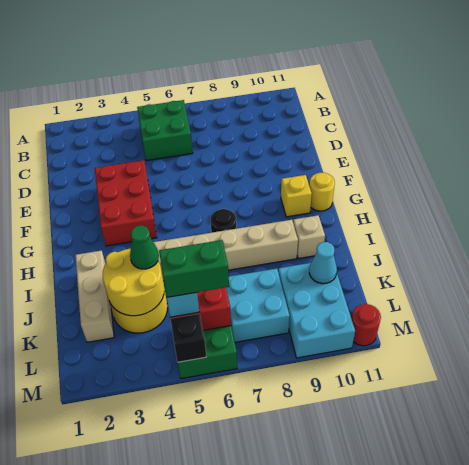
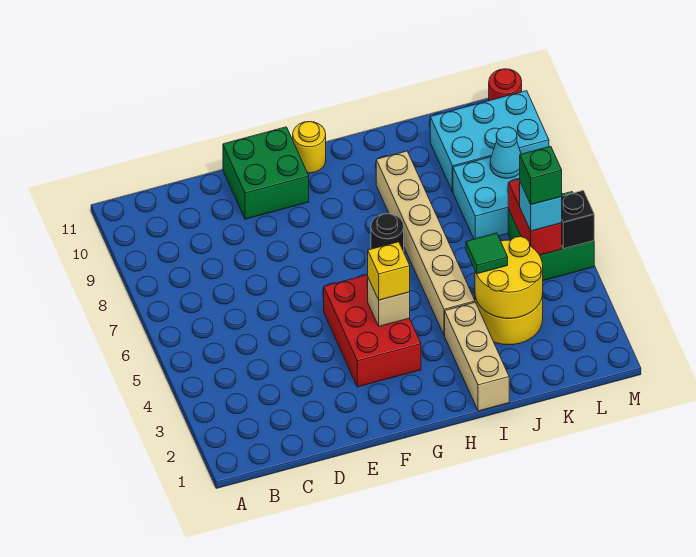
green 2x2 brick [137,100,193,161] -> green 2x2 brick moved to [223,127,309,219]
red 2x3 brick [95,160,157,246] -> red 2x3 brick turned to [324,275,421,387]
yellow 1x1 brick [281,175,312,217] -> yellow 1x1 brick moved to [367,242,410,300]
tan 1x3 brick [75,250,114,342] -> tan 1x3 brick turned to [445,302,509,411]
tan 1x1 brick [293,215,325,259] -> tan 1x1 brick moved to [367,278,410,326]
green 1x1 cone [130,226,159,269] -> green 1x1 tile [466,233,508,274]
cyan 1x1 cone [309,242,337,284] -> cyan 1x1 cone moved to [490,127,521,178]
green 1x2 brick [159,240,229,297] -> green 1x1 brick [520,146,562,205]

